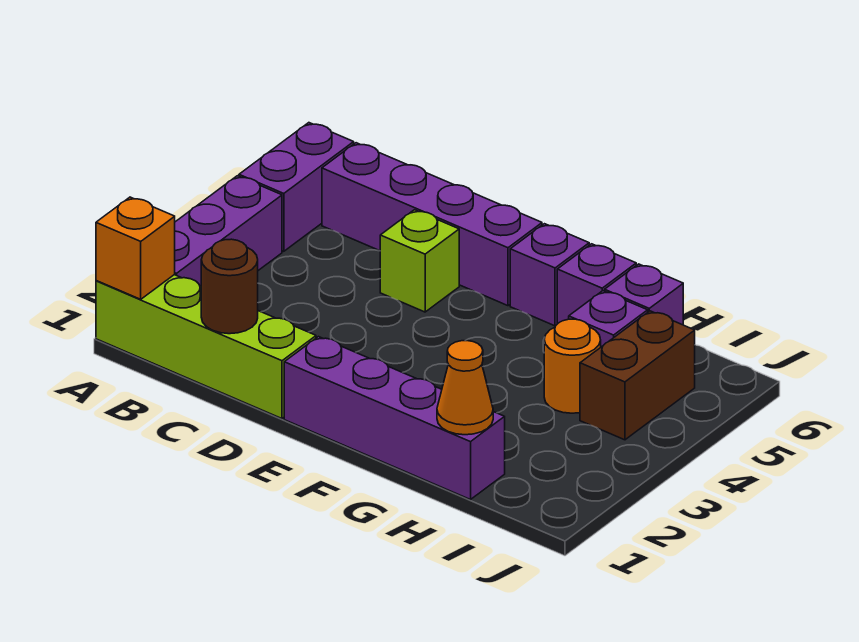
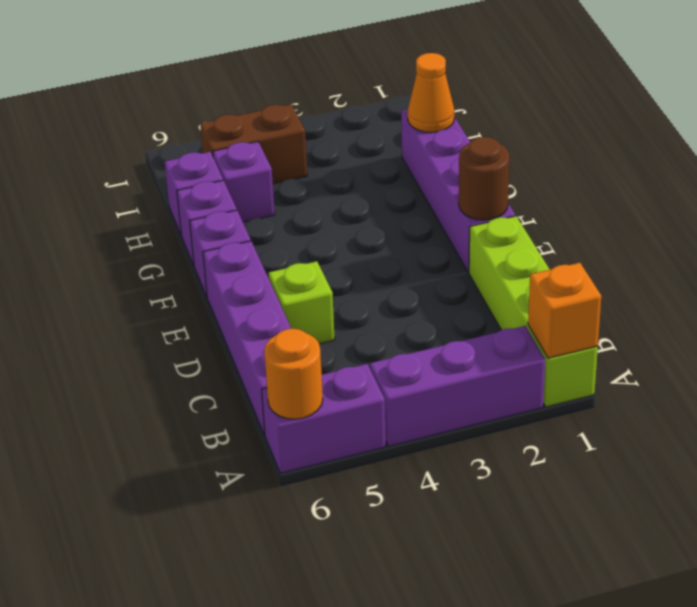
brown 1x1 round brick [201,239,258,334] -> brown 1x1 round brick moved to [459,137,510,220]
orange 1x1 round brick [544,319,601,413] -> orange 1x1 round brick moved to [264,329,323,419]

